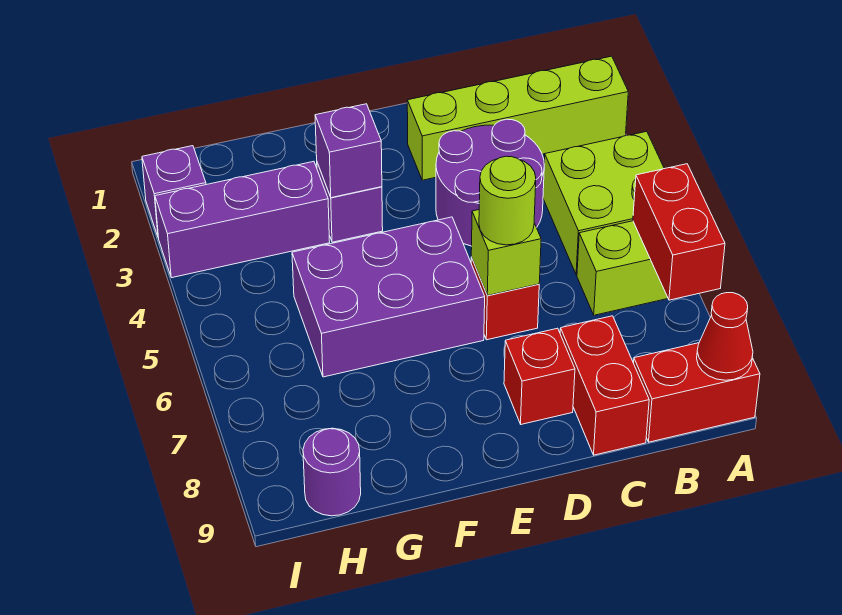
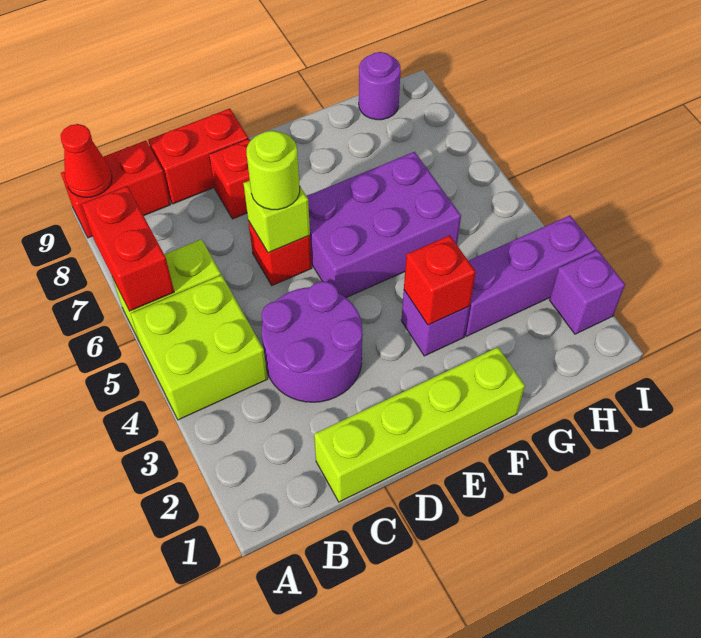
lime 1x4 brick [407,56,628,180] -> lime 1x4 brick moved to [314,347,525,502]
red 1x2 brick [560,316,649,455] -> red 1x2 brick turned to [148,108,248,204]
purple 1x1 brick [315,104,382,198] -> red 1x1 brick [404,235,476,325]

